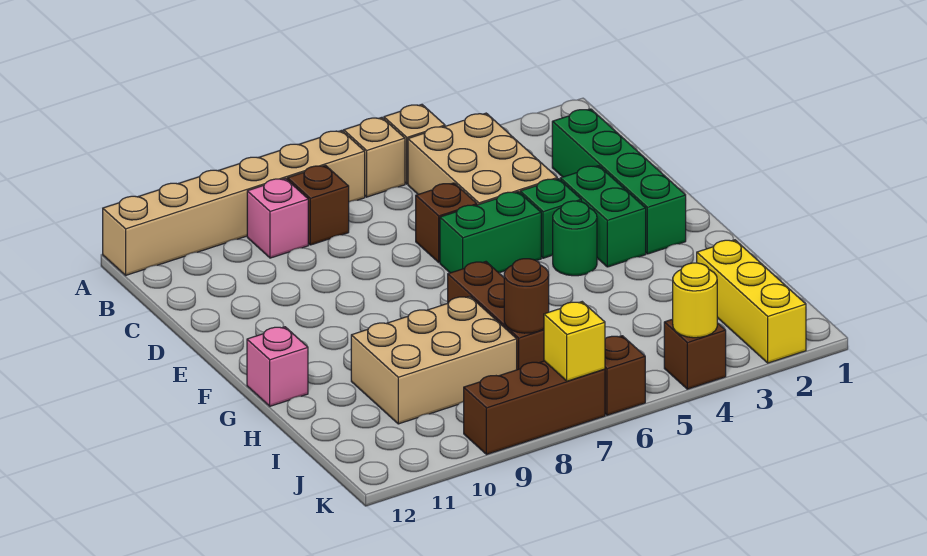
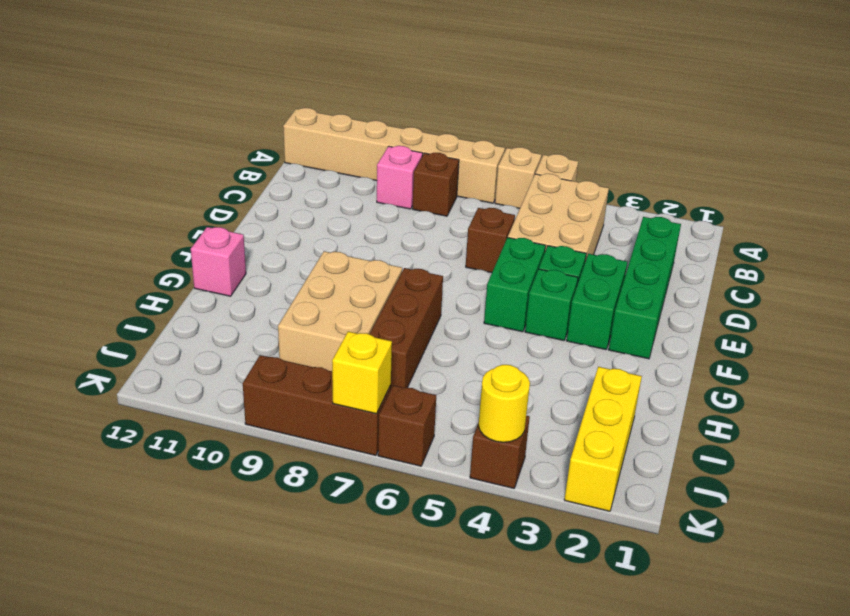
green 1x2 brick [440,192,541,273] -> green 1x2 brick turned to [484,238,546,332]
green 1x1 round brick [553,201,597,276] -> green 1x1 brick [525,269,578,341]
tan 2x3 brick [351,296,517,424] -> tan 2x3 brick turned to [278,251,402,371]
brown 1x1 round brick [504,259,549,333] -> none

